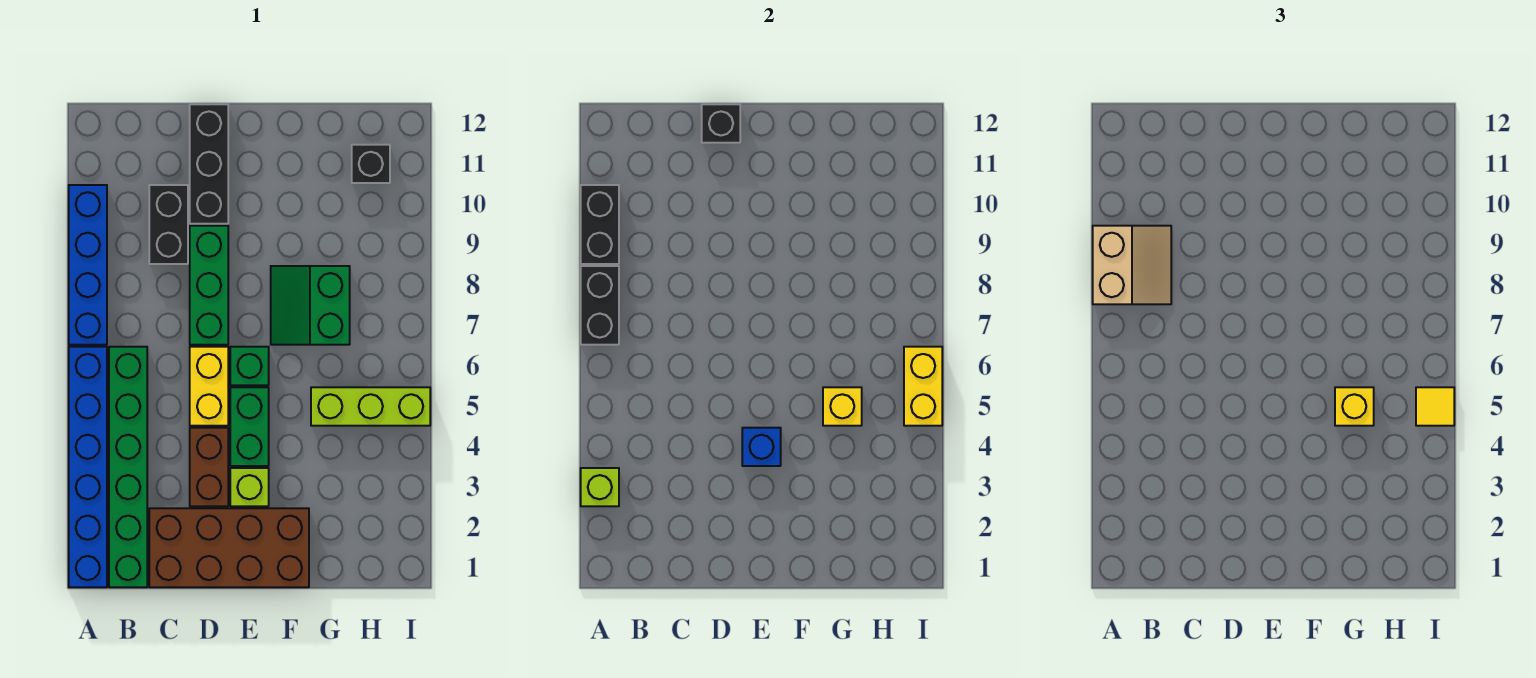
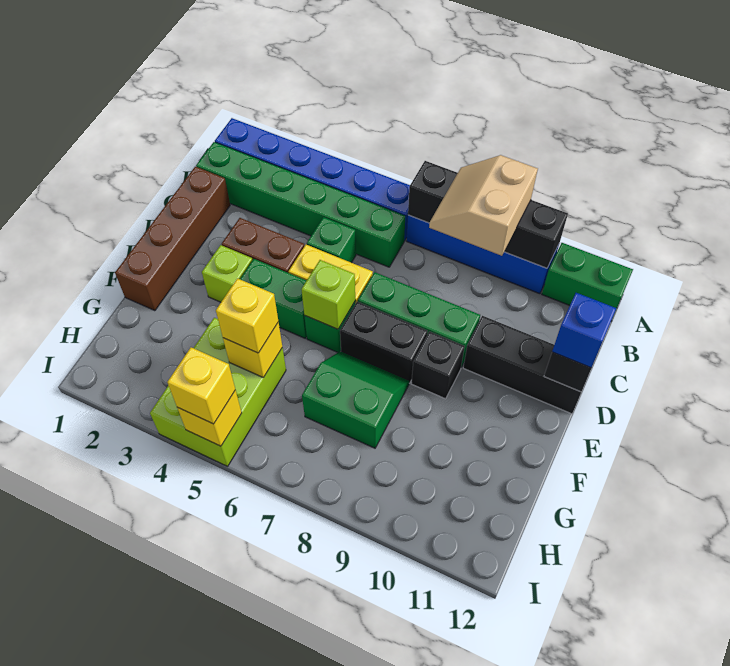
lime 1x1 brick [581,468,619,506] -> lime 1x1 brick moved to [301,260,355,329]
tan 2x2 slope [1093,226,1171,304] -> tan 2x2 slope turned to [429,155,538,256]
none -> green 1x2 brick [542,243,633,321]
brown 2x4 brick [149,508,309,587] -> brown 1x4 brick [115,167,230,311]
none -> green 1x1 brick [307,217,356,263]
black 1x2 brick [149,185,188,264] -> black 1x2 brick moved to [340,302,427,383]
blue 1x1 brick [742,428,781,466] -> blue 1x1 brick moved to [552,293,616,368]
lime 1x3 brick [311,387,430,426] -> lime 2x3 brick [150,318,286,466]
black 1x1 brick [352,145,390,183] -> black 1x1 brick moved to [411,331,465,399]
yellow 1x2 brick [904,347,942,426] -> yellow 1x1 brick [177,390,242,446]
yellow 1x1 tile [1416,387,1454,426] -> yellow 1x1 brick [168,347,235,424]

